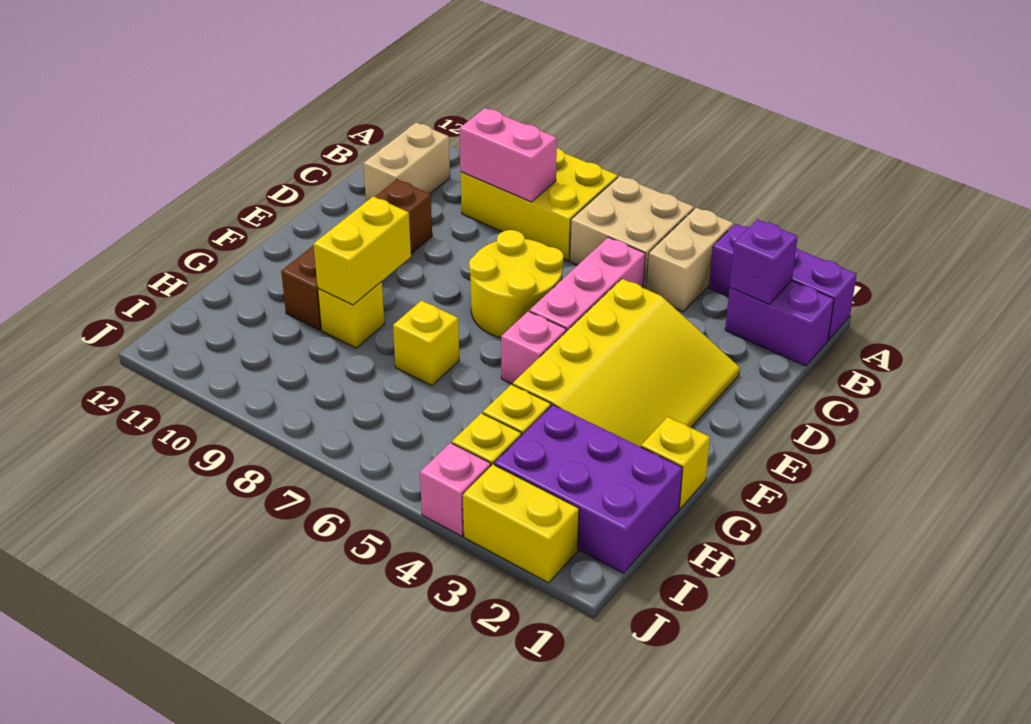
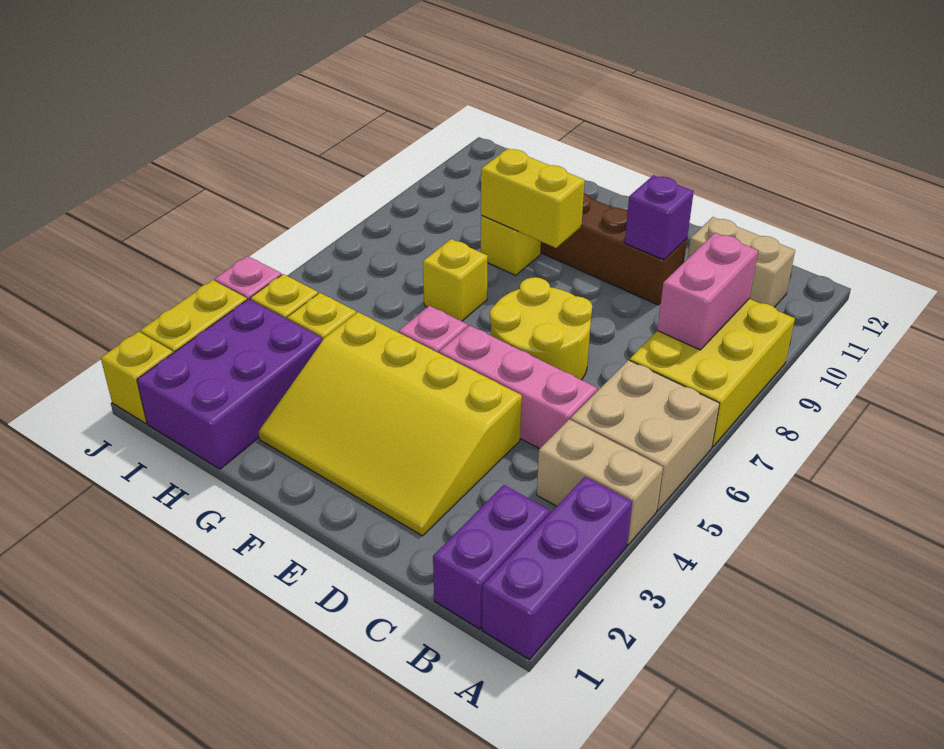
purple 1x1 brick [730,220,798,304] -> purple 1x1 brick moved to [625,175,694,260]
yellow 1x1 brick [641,417,710,509] -> yellow 1x1 brick moved to [101,332,173,423]

